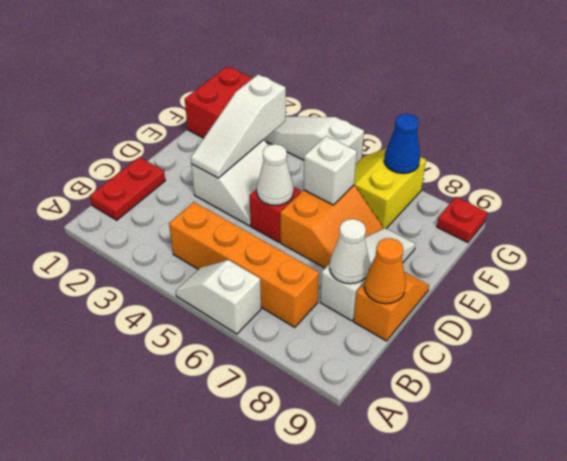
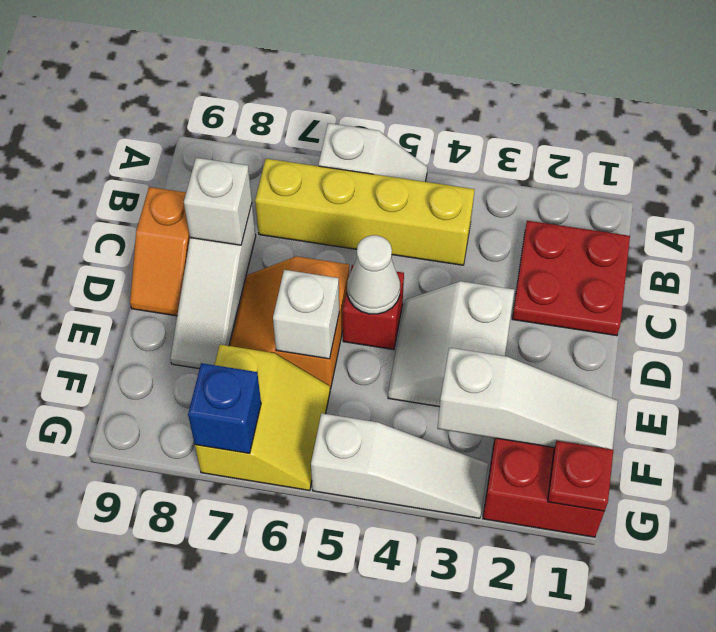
red 1x2 plate [90,157,165,220] -> red 2x2 plate [512,221,630,336]
orange 1x4 brick [169,202,319,327] -> yellow 1x4 brick [255,159,475,265]
white 1x1 cone [330,219,370,284] -> white 1x1 brick [184,158,252,245]
orange 1x1 cone [364,238,406,304] -> none
white 1x3 slope [191,74,286,178] -> white 1x3 slope turned to [437,348,618,449]
blue 1x1 cone [384,114,420,174] -> blue 1x1 brick [188,363,261,453]
red 1x1 plate [437,197,487,243] -> red 1x1 plate moved to [548,441,613,511]

